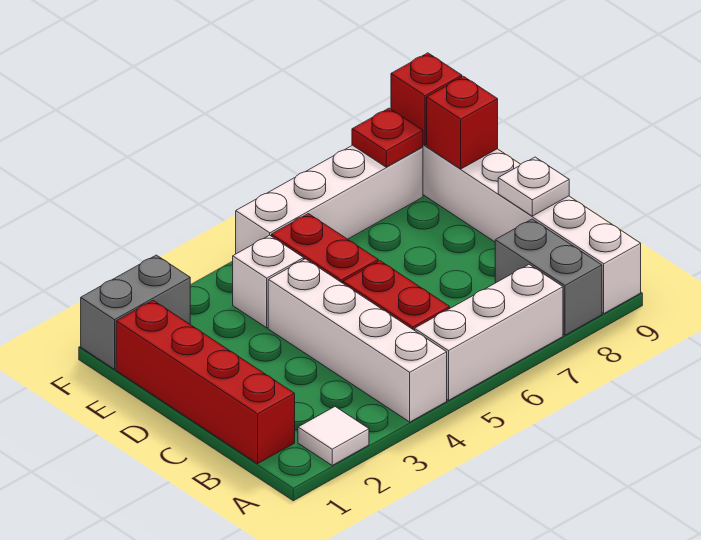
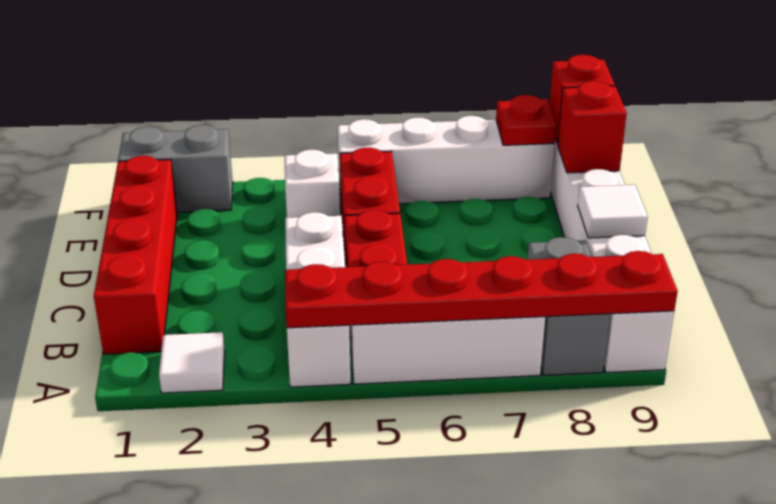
white 1x4 brick [268,259,447,422] -> white 1x3 brick [285,212,351,387]
none -> red 1x6 plate [285,251,678,328]
white 1x1 plate [498,157,569,216] -> white 1x1 tile [578,185,648,238]

